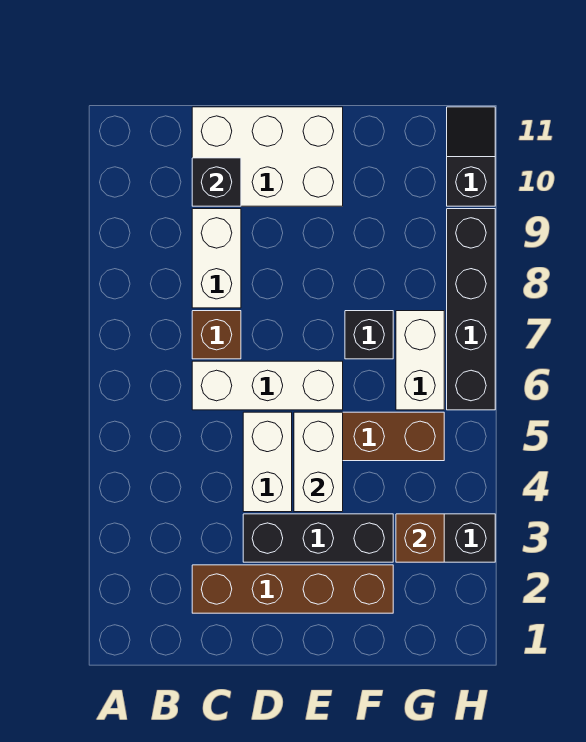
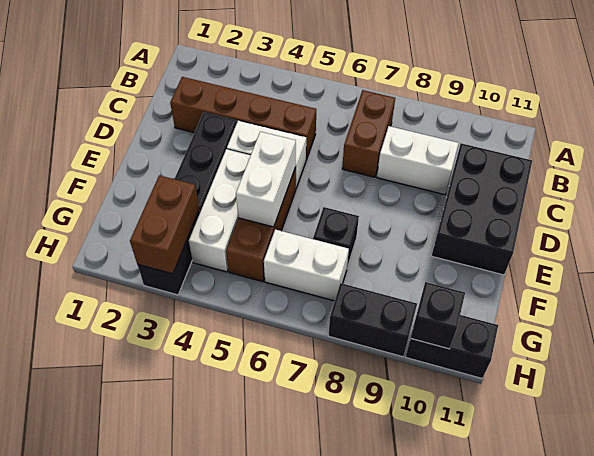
brown 1x4 brick [192,565,393,613] -> brown 1x4 brick turned to [170,77,316,160]
white 1x3 brick [192,361,343,410] -> white 1x3 brick moved to [189,149,251,272]
brown 1x1 brick [192,311,241,359] -> brown 1x2 brick [342,90,395,177]
white 2x3 brick [192,107,343,206] -> black 2x3 brick [432,143,532,275]
black 1x1 brick [192,158,241,206] -> black 1x1 brick moved to [411,282,465,349]
white 1x2 brick [294,412,343,512] -> white 1x2 brick turned to [236,132,296,227]
brown 1x1 brick [396,514,444,562] -> brown 1x2 brick [130,176,199,274]
black 1x4 brick [447,209,495,410] -> black 1x2 brick [328,283,417,357]
black 1x2 slope [447,107,495,206] -> black 1x2 brick [406,315,498,378]

